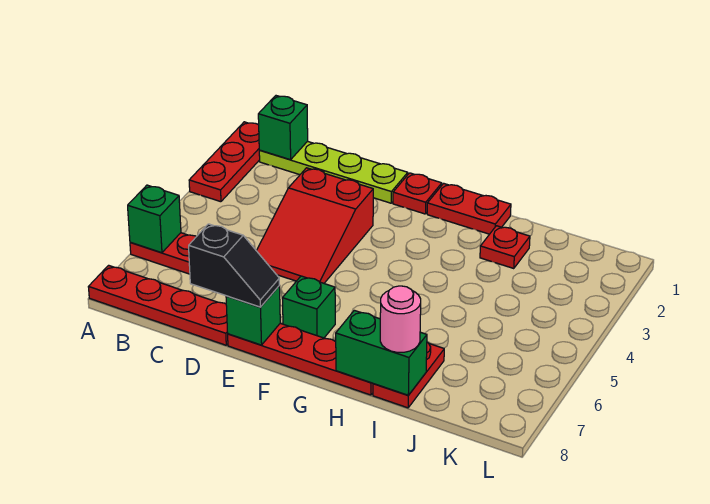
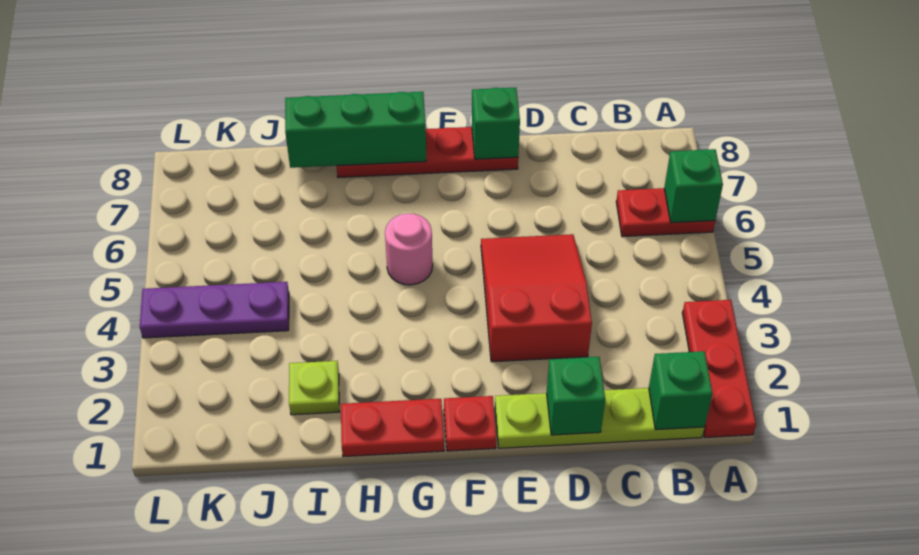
red 1x4 plate [89,265,228,345] -> none
black 1x2 slope [189,224,279,307] -> none
green 1x1 brick [282,276,335,338] -> green 1x1 brick moved to [547,357,605,435]
green 1x2 brick [336,310,427,395] -> green 1x3 brick [285,92,426,168]
red 1x1 plate [480,226,530,268] -> lime 1x1 plate [289,361,339,415]
red 1x2 plate [373,342,444,408] -> none
pink 1x1 round brick [380,286,421,352] -> pink 1x1 round brick moved to [385,213,433,285]
none -> purple 1x3 plate [140,282,289,338]

